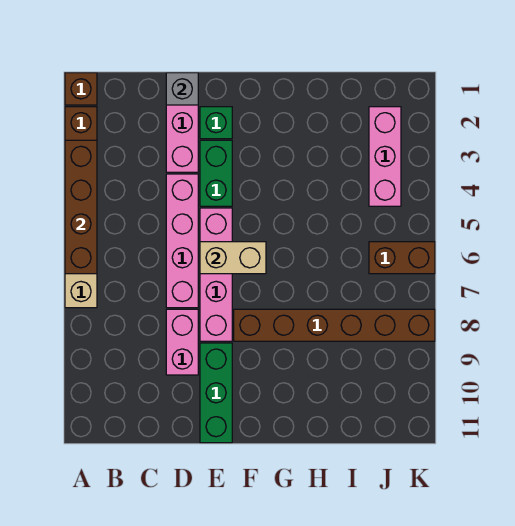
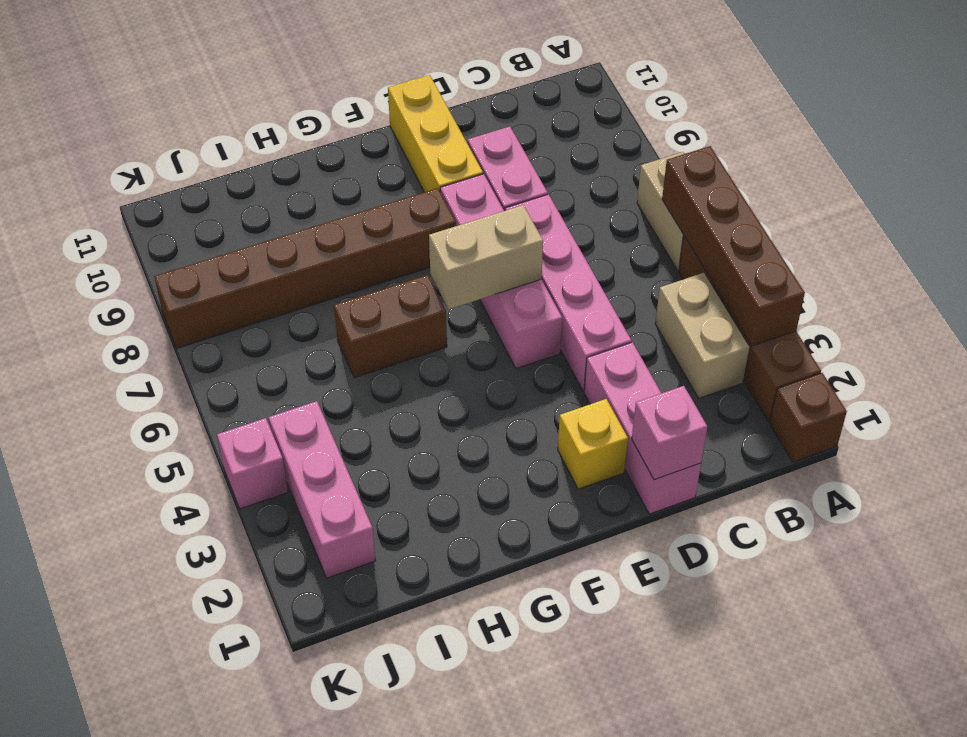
none -> tan 1x2 brick [655,273,749,398]
grey 1x1 brick [166,73,198,105] -> pink 1x1 brick [632,386,707,480]
green 1x1 brick [200,107,232,139] -> yellow 1x1 brick [558,399,628,489]
green 1x2 brick [200,140,232,206] -> none
green 1x3 brick [200,343,232,443] -> yellow 1x3 brick [388,75,483,192]
brown 1x2 brick [369,242,435,274] -> brown 1x2 brick moved to [334,275,447,378]
none -> pink 1x1 brick [217,418,288,509]

